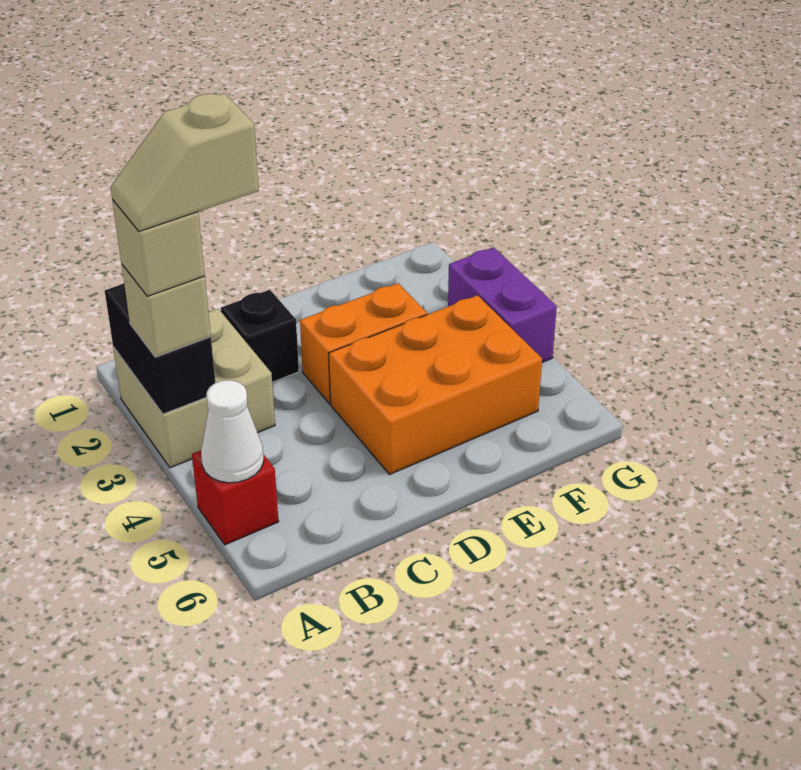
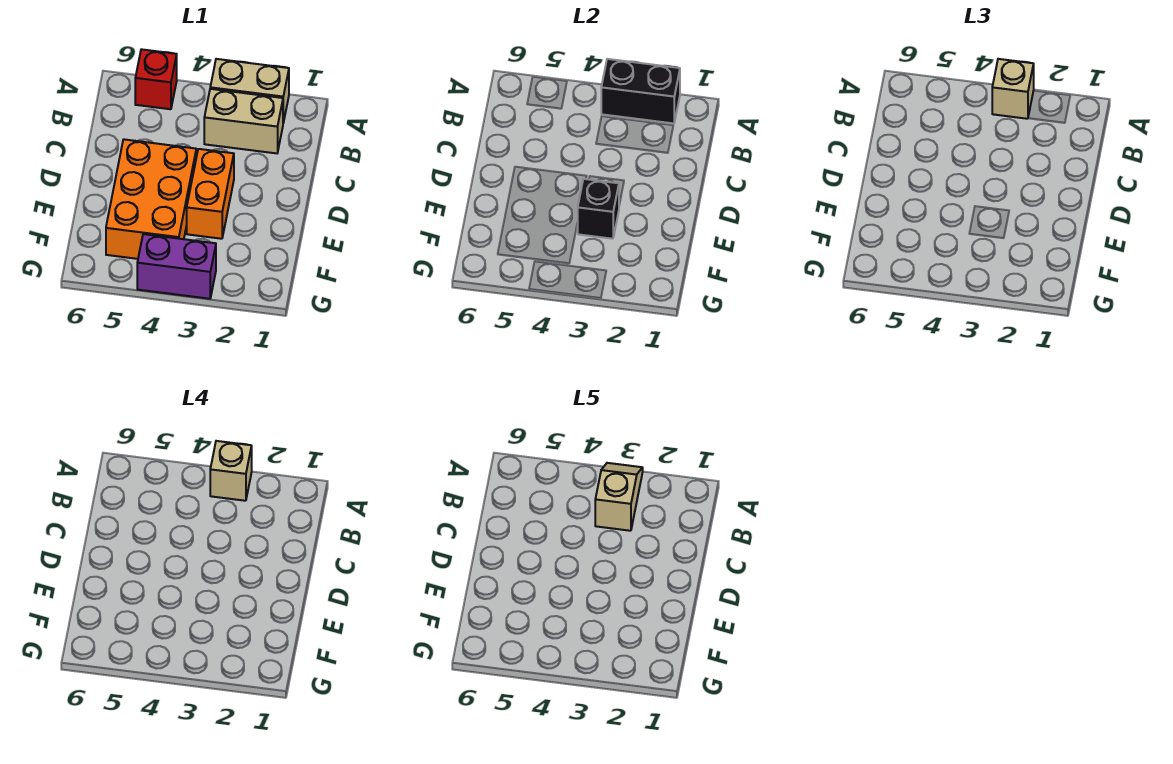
white 1x1 cone [201,380,264,483] -> none
black 1x1 brick [221,290,299,382] -> black 1x1 brick moved to [578,179,619,239]

